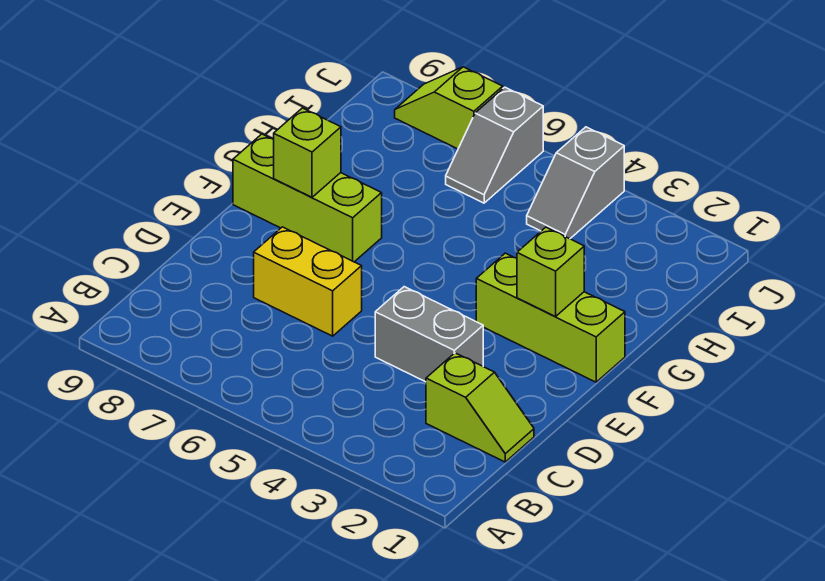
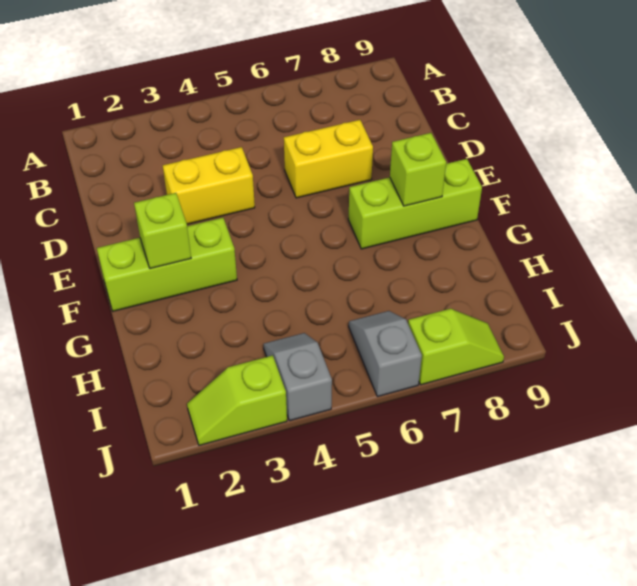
lime 1x2 slope [426,353,534,462] -> lime 1x2 slope moved to [187,355,287,445]
grey 1x2 brick [375,287,483,382] -> yellow 1x2 brick [163,147,255,224]

